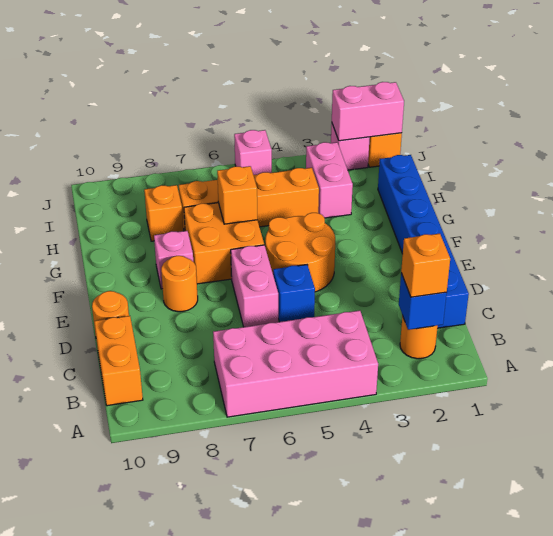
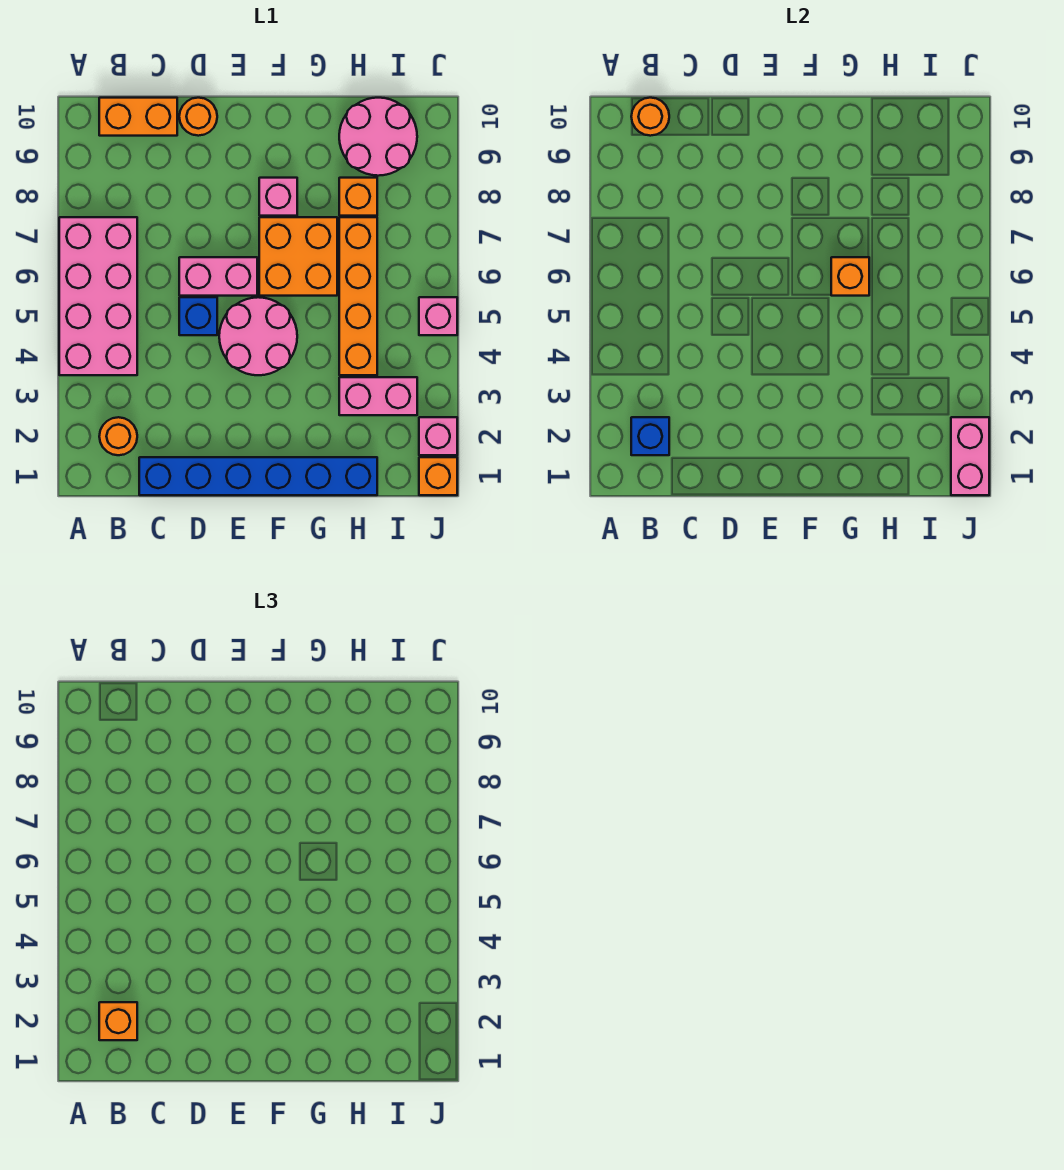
orange 2x2 round brick [265,213,335,292] -> pink 2x2 round brick [219,297,297,375]
orange 1x1 round brick [161,256,198,312] -> orange 1x1 round brick moved to [631,98,669,136]
none -> pink 2x2 round brick [339,98,417,176]

